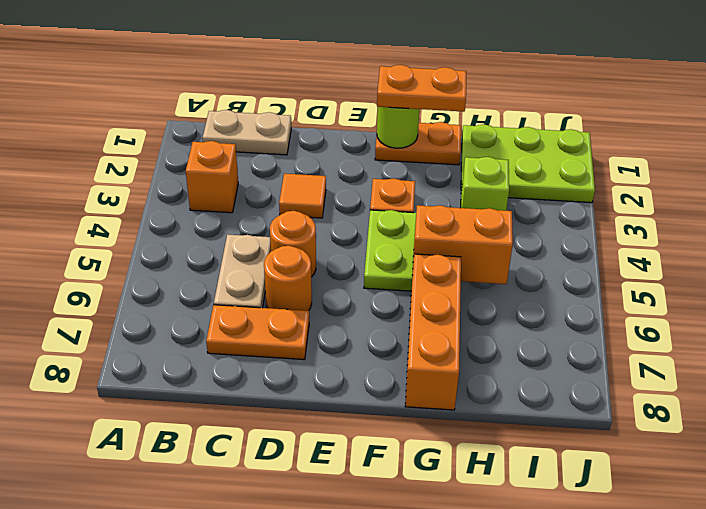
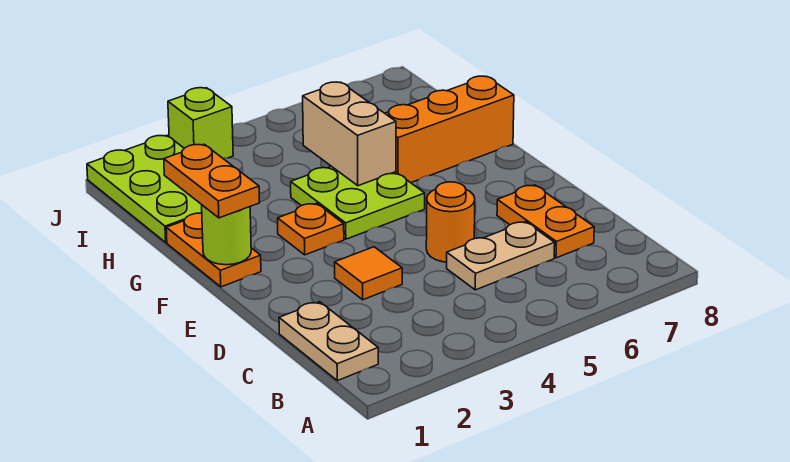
orange 1x1 brick [186,141,238,213] -> none
orange 1x1 round brick [264,246,312,311] -> none
orange 1x2 brick [413,205,513,284] -> tan 1x2 brick [303,82,396,186]
lime 1x1 brick [461,157,509,211] -> lime 1x1 brick moved to [168,88,233,158]

